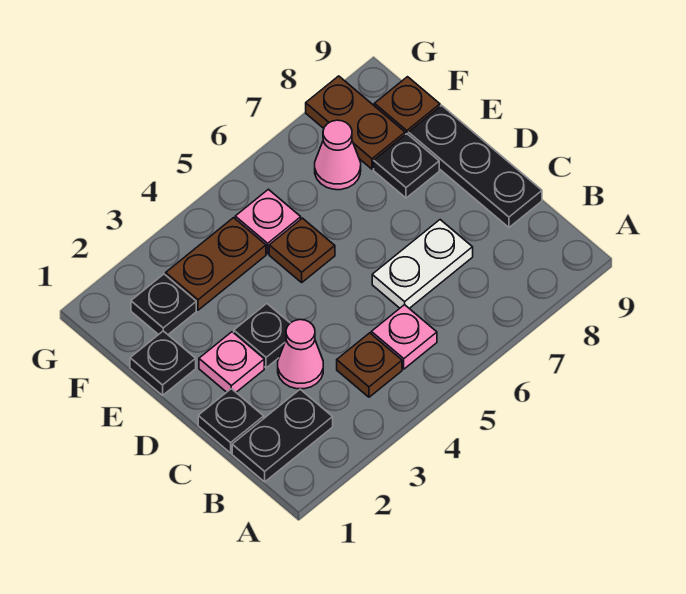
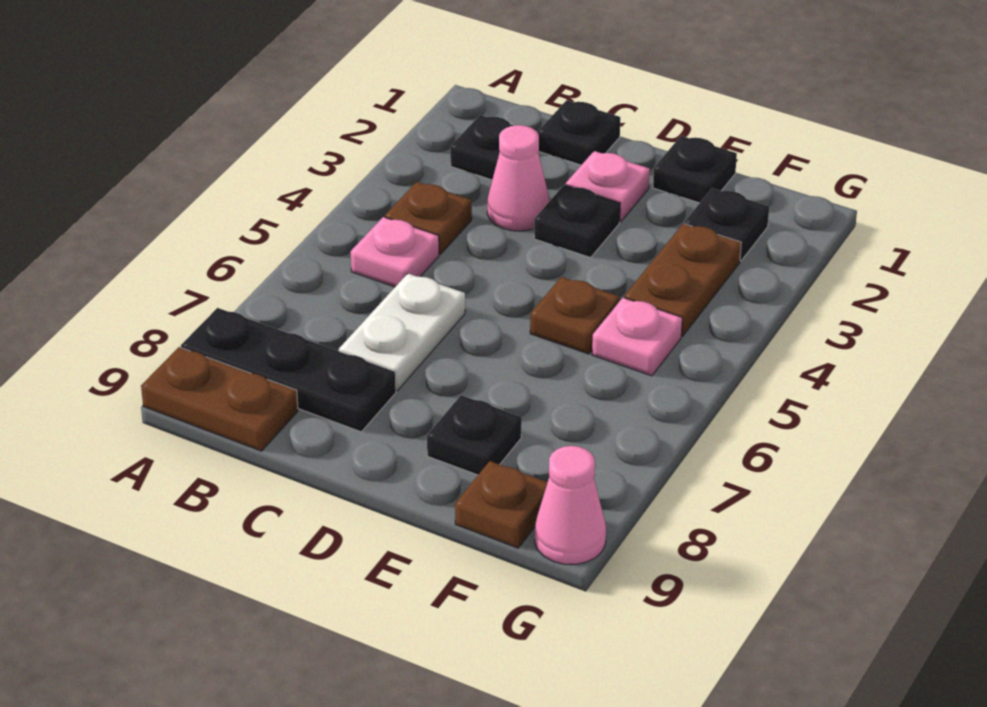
black 1x2 plate [232,389,333,482] -> black 1x1 plate [450,115,514,180]
black 1x3 plate [408,105,542,227] -> black 1x3 plate moved to [181,308,396,432]
pink 1x1 cone [315,120,361,190] -> pink 1x1 cone moved to [535,446,606,564]
brown 1x2 plate [306,76,405,169] -> brown 1x2 plate moved to [141,347,298,451]

